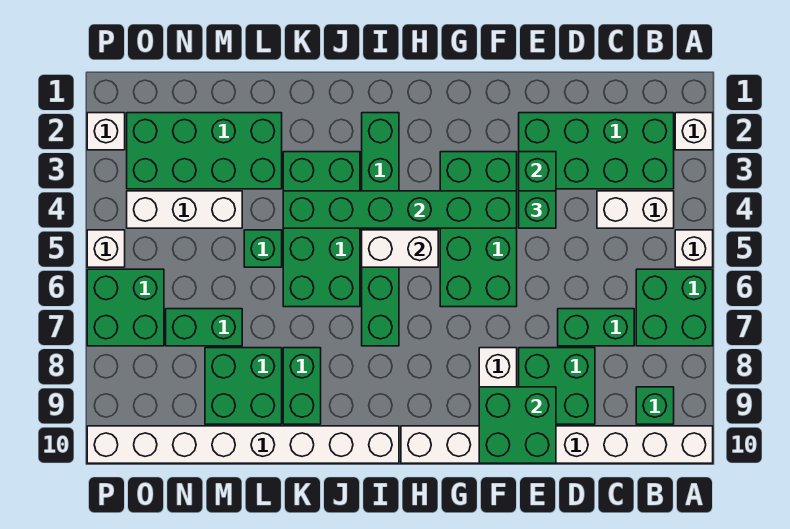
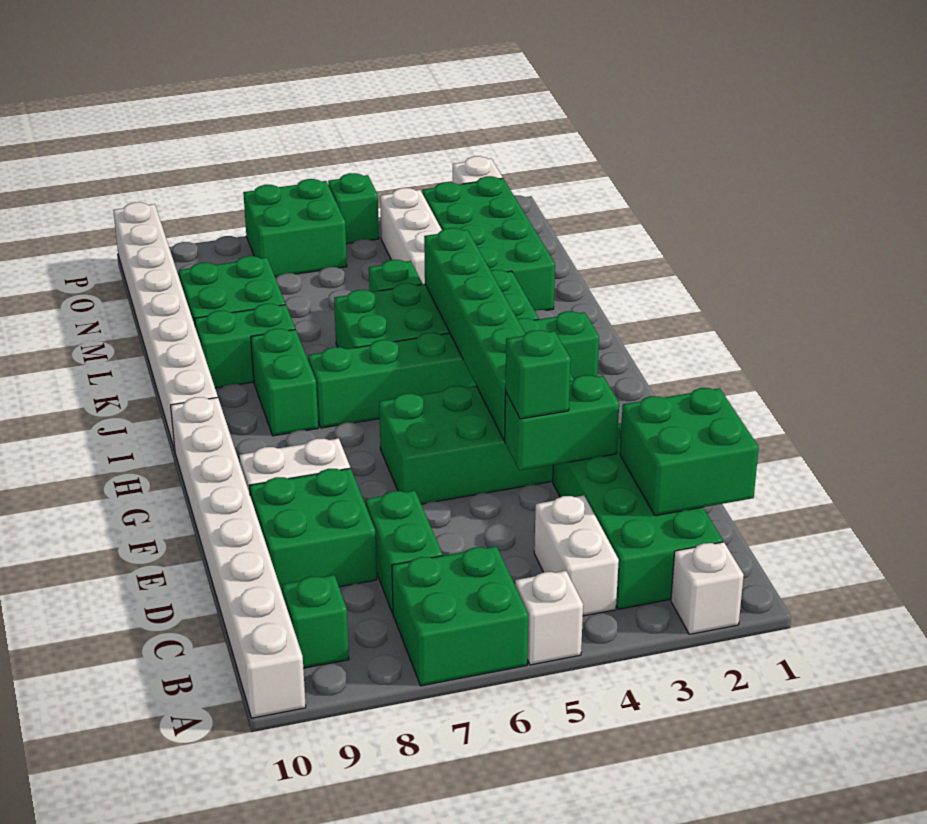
green 2x2 brick [479,387,556,463] -> green 2x2 brick moved to [620,388,759,516]
white 1x2 brick [362,230,438,267] -> none
green 1x2 brick [166,309,242,346] -> green 1x2 brick moved to [251,329,318,436]
white 1x1 brick [87,230,125,267] -> green 1x1 brick [328,173,379,244]

